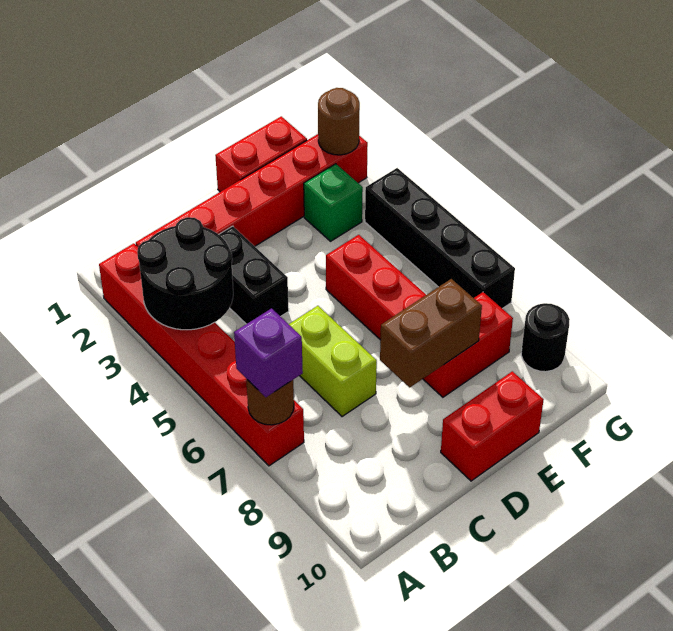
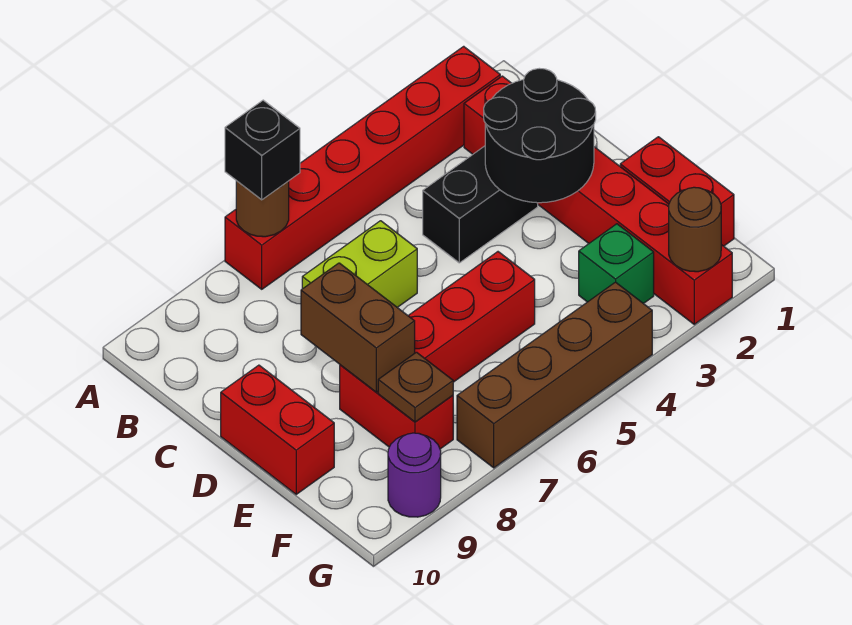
black 2x2 round brick [137,217,233,330] -> black 2x2 round brick moved to [484,68,596,203]
purple 1x1 brick [234,308,303,397] -> black 1x1 brick [225,100,300,200]
none -> brown 1x1 plate [378,352,453,422]
black 1x4 brick [365,168,515,309] -> brown 1x4 brick [457,282,652,468]
black 1x1 round brick [521,303,570,372] -> purple 1x1 round brick [388,433,441,517]

